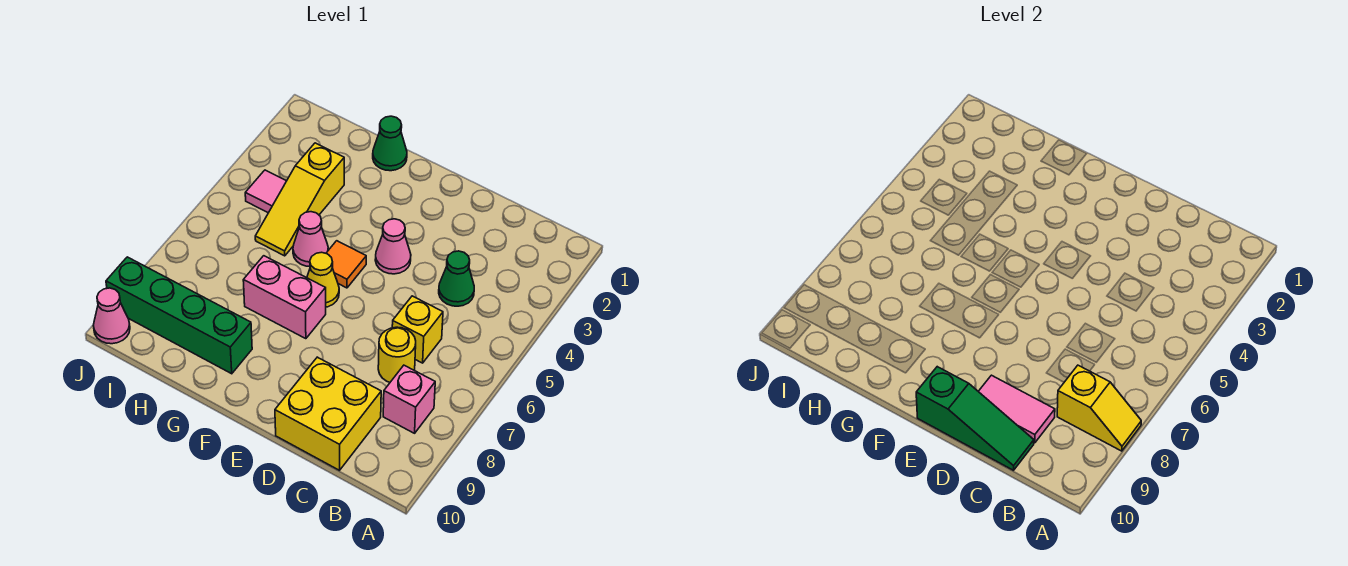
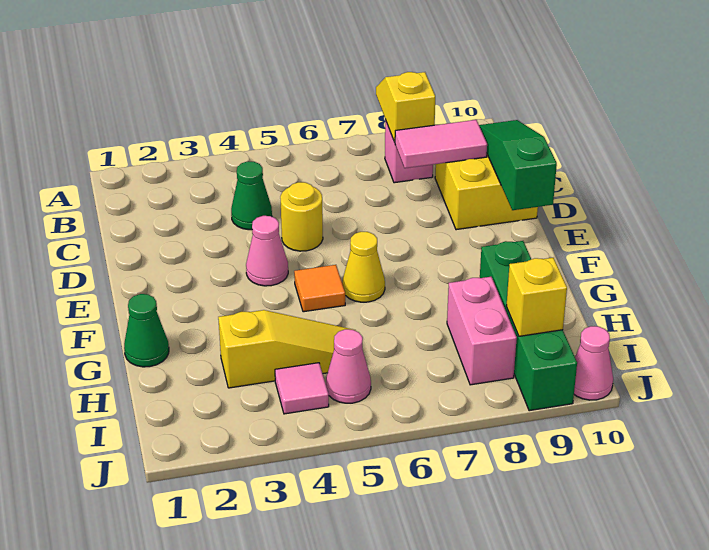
yellow 1x1 brick [392,296,443,363] -> yellow 1x1 brick moved to [506,258,567,336]
yellow 1x1 round brick [378,327,416,382] -> yellow 1x1 round brick moved to [280,182,323,251]
pink 1x2 tile [978,375,1055,443] -> pink 1x2 tile turned to [395,120,487,168]
pink 1x2 brick [243,256,326,339] -> pink 1x2 brick moved to [447,277,517,385]
pink 1x1 cone [293,212,328,266] -> pink 1x1 cone moved to [326,329,371,403]

